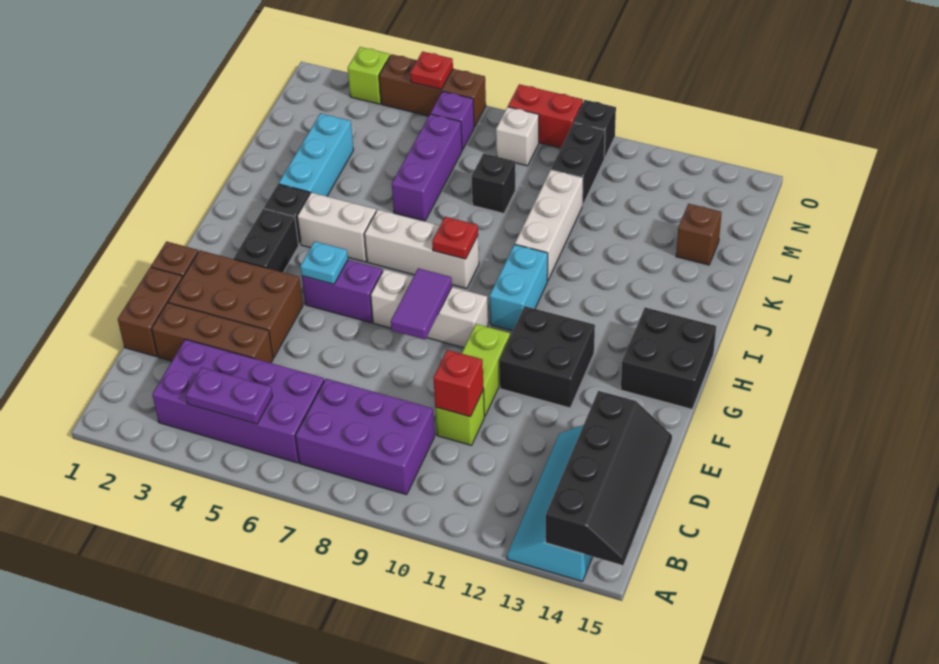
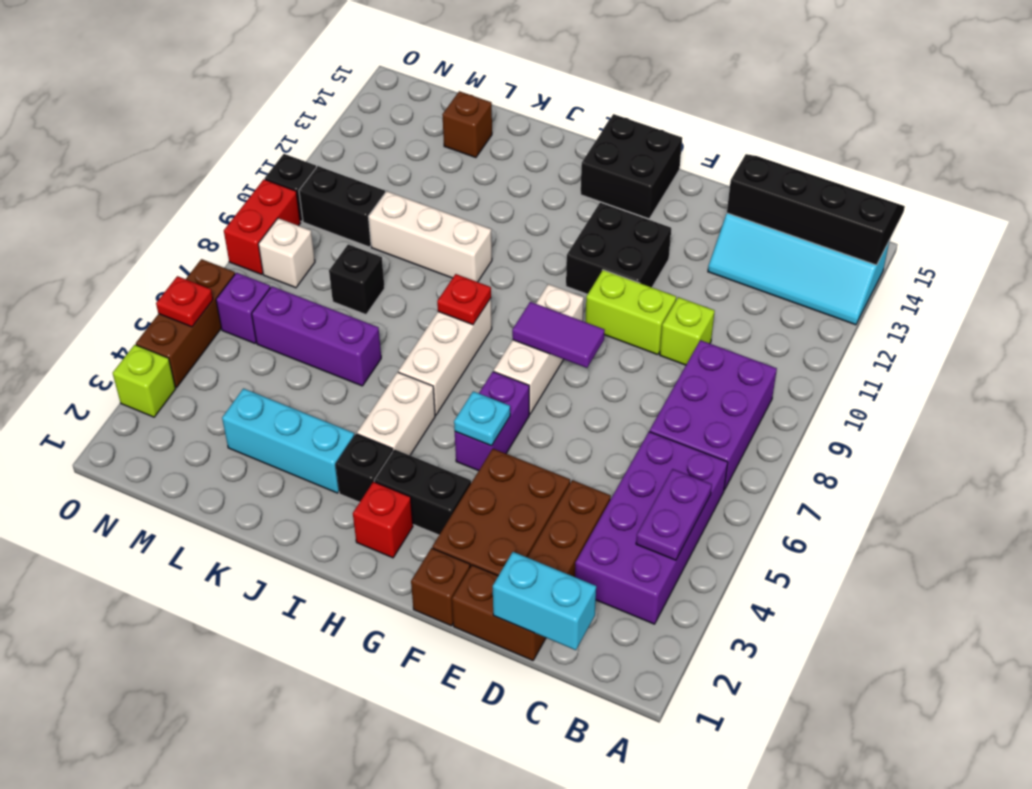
red 1x1 brick [434,350,483,417] -> red 1x1 brick moved to [353,482,413,558]
cyan 1x2 brick [490,244,548,330] -> cyan 1x2 brick moved to [493,552,596,650]

